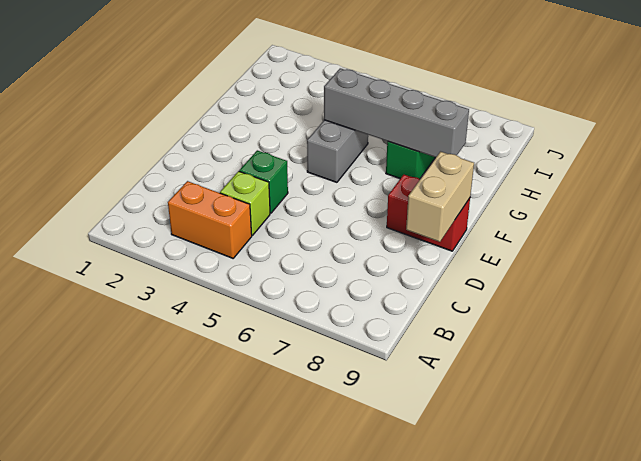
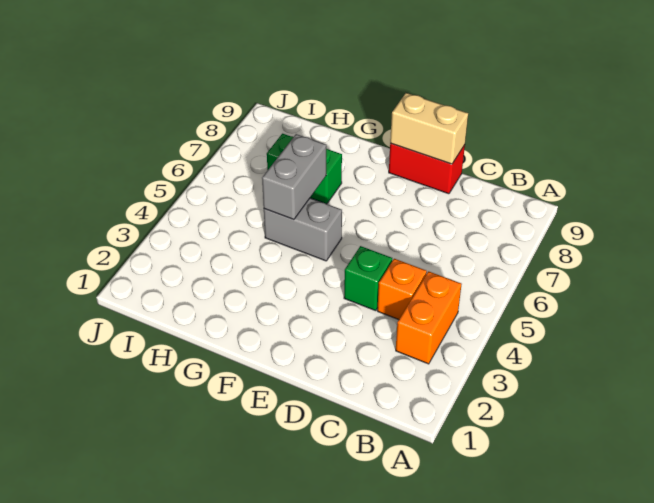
lime 1x1 brick [220,171,270,236] -> orange 1x1 brick [377,259,427,320]
red 1x2 brick [387,175,470,251] -> red 1x2 brick turned to [389,143,465,194]
grey 1x4 brick [324,68,469,157] -> grey 1x2 brick [262,134,326,220]

